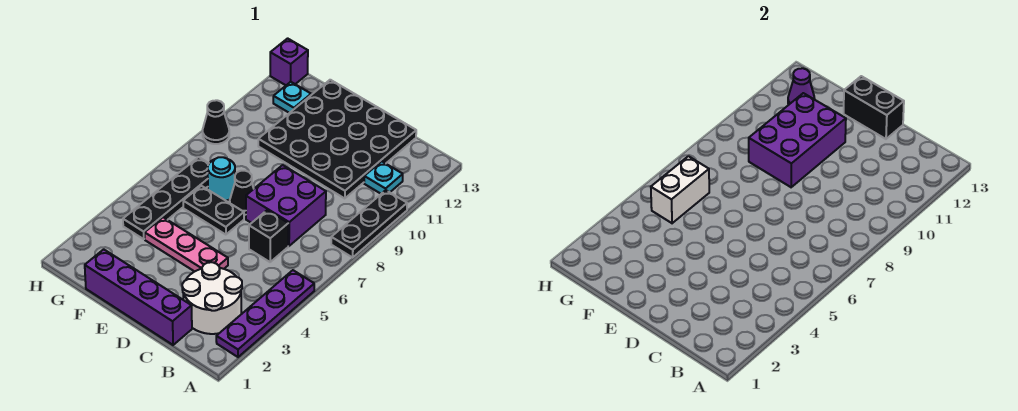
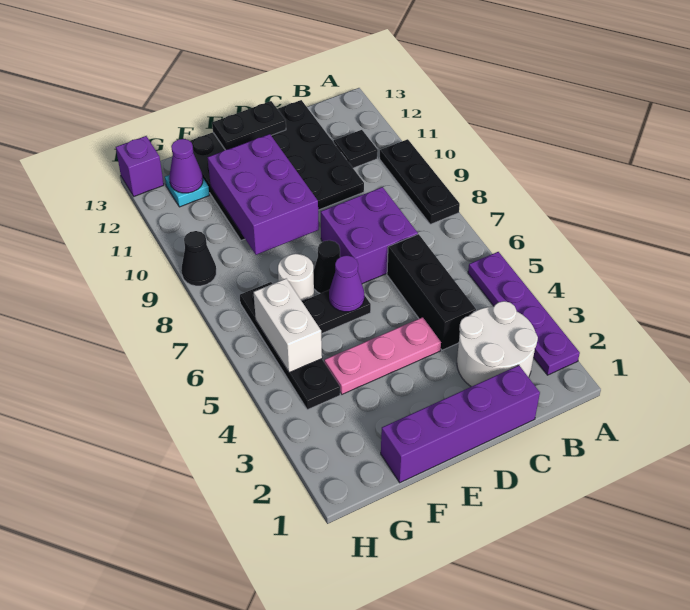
cyan 1x1 plate [364,161,403,194] -> black 1x1 plate [334,130,378,168]
black 1x1 brick [249,210,288,262] -> black 1x3 brick [387,234,476,350]
black 1x2 brick [844,76,904,139] -> black 1x2 plate [212,101,286,150]
none -> purple 1x1 cone [329,255,364,312]
cyan 1x1 round brick [208,157,235,201] -> white 1x1 round brick [278,254,314,301]

